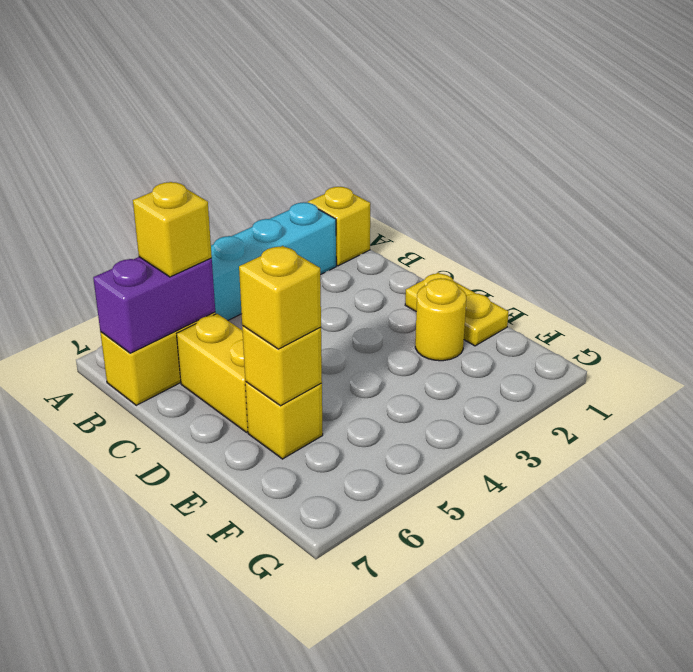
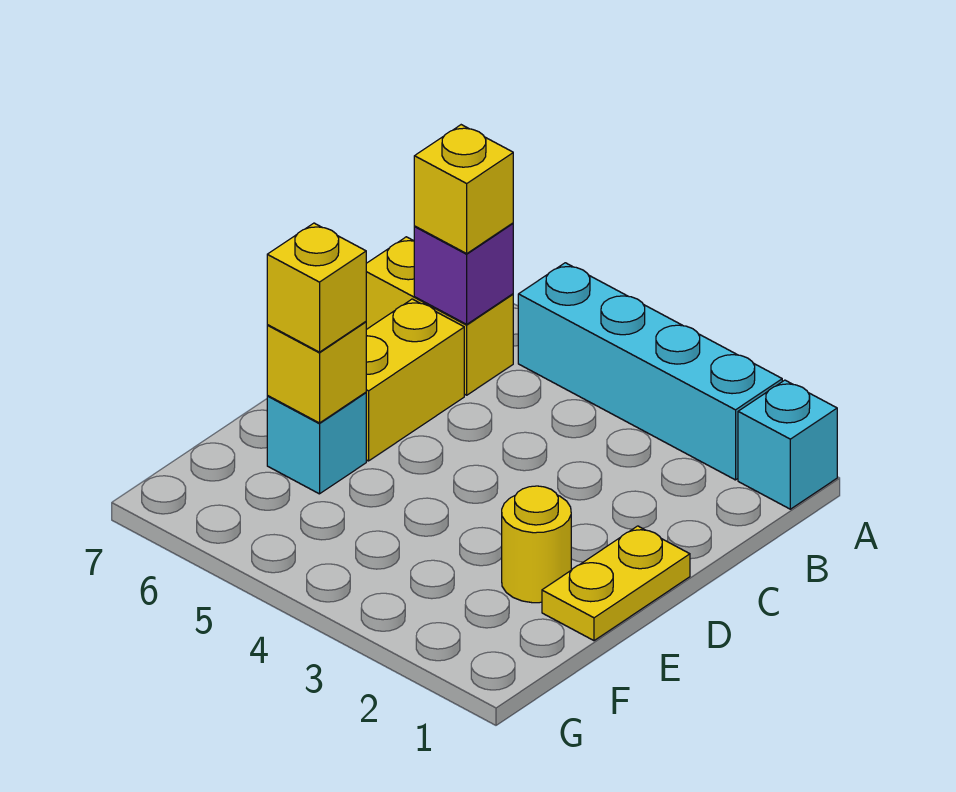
yellow 1x1 brick [308,187,370,266] -> cyan 1x1 brick [738,380,837,509]
purple 1x2 brick [93,257,215,353] -> purple 1x1 brick [414,223,513,324]
yellow 1x1 brick [245,382,323,459] -> cyan 1x1 brick [267,392,366,494]

